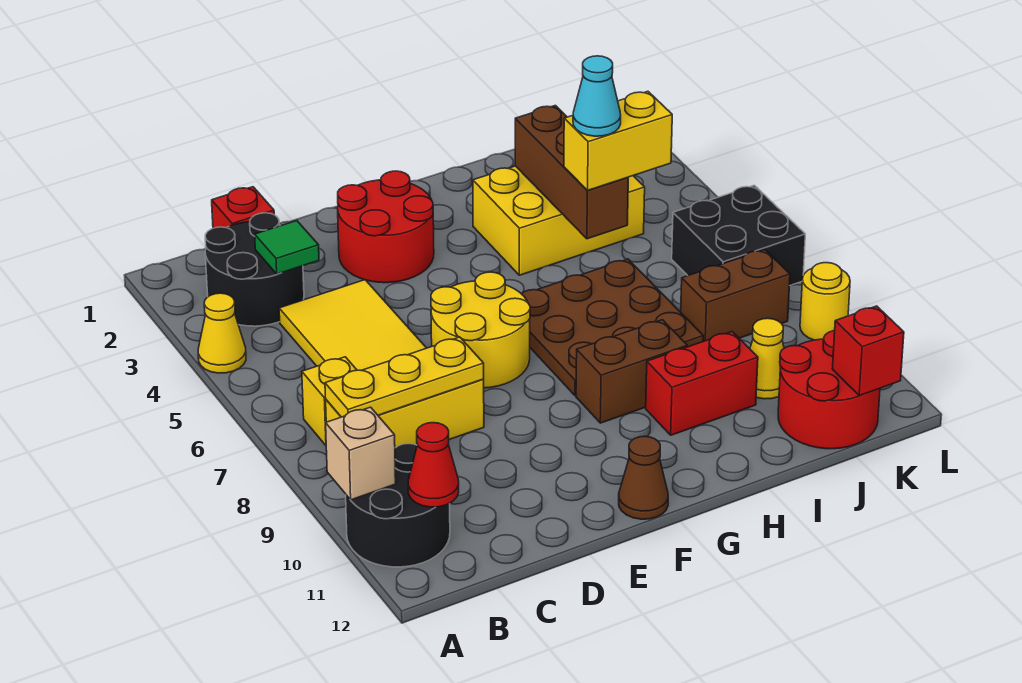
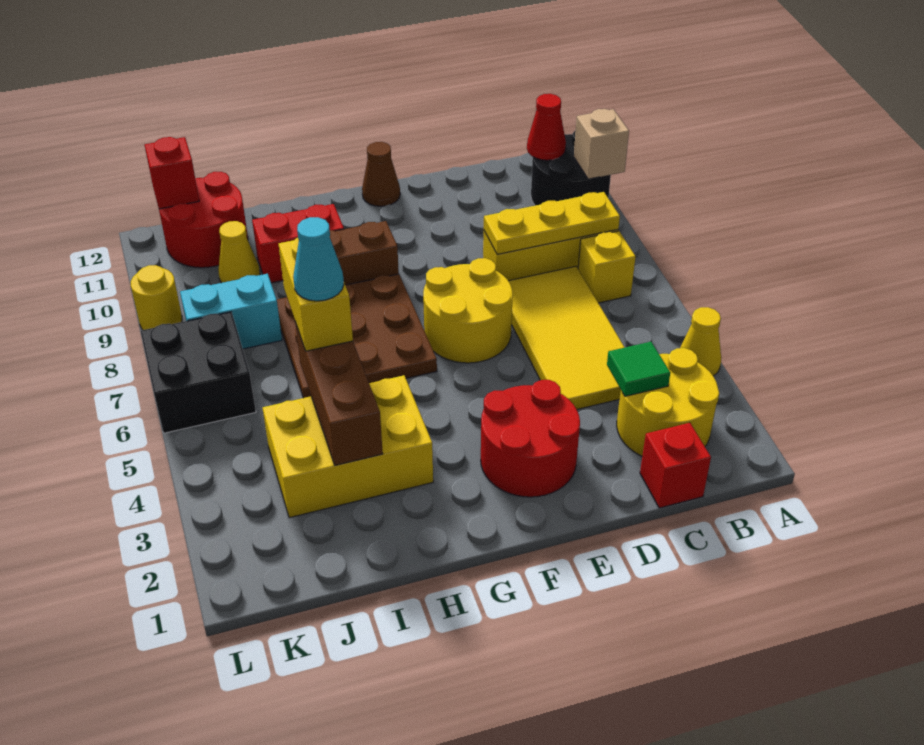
black 2x2 round brick [205,213,304,326] -> yellow 2x2 round brick [617,348,719,456]
yellow 1x2 brick [564,91,672,190] -> yellow 1x2 brick turned to [279,238,353,351]
brown 1x2 brick [681,250,790,341] -> cyan 1x2 brick [180,274,282,349]

